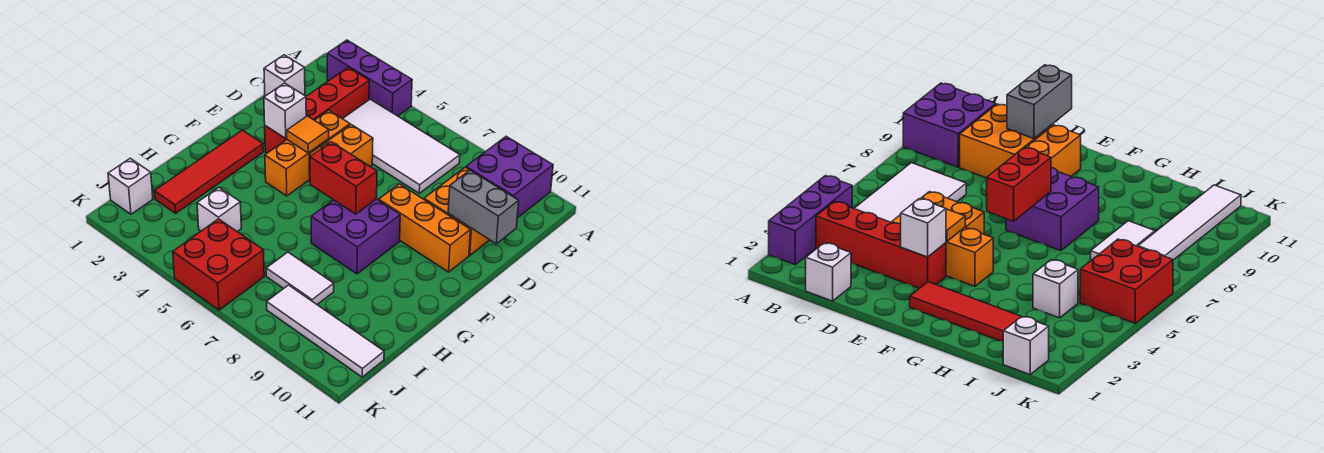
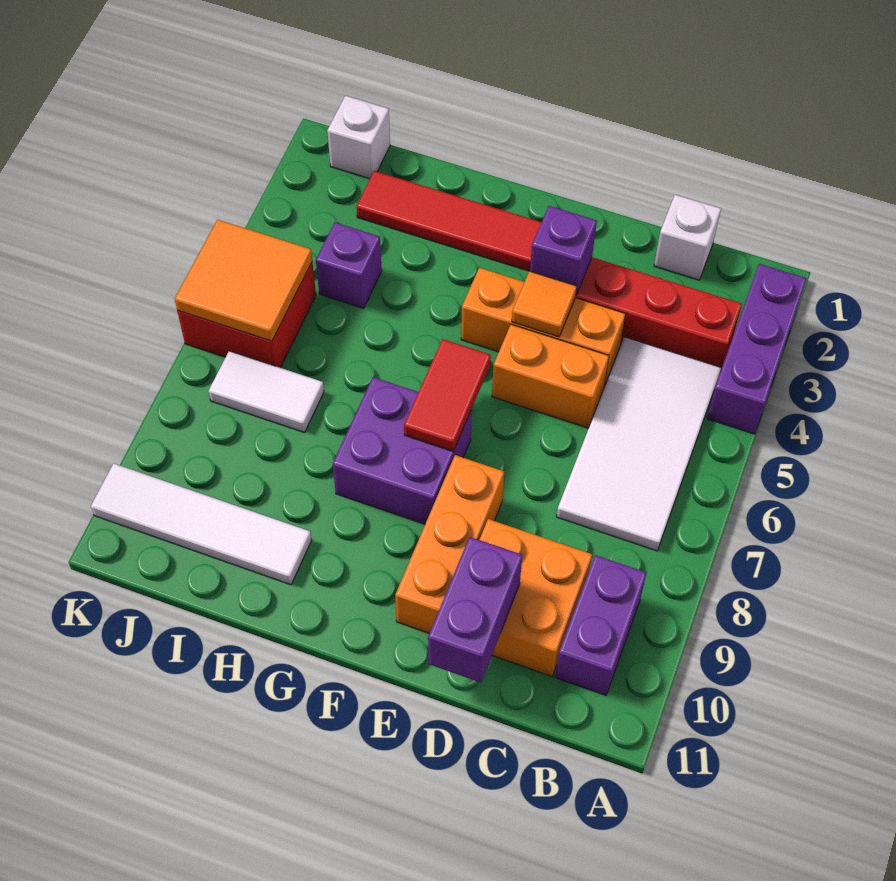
purple 2x2 brick [466,137,553,218] -> purple 1x2 brick [555,555,646,695]
grey 1x2 brick [448,170,519,244] -> purple 1x2 brick [428,537,522,683]
white 1x1 brick [264,83,306,138] -> purple 1x1 brick [530,206,597,295]
red 1x2 brick [310,142,377,214] -> red 1x2 tile [404,339,491,451]
white 1x1 brick [197,187,241,232] -> purple 1x1 brick [316,223,382,309]
white 1x2 tile [266,252,334,304] -> white 1x2 tile turned to [209,351,324,433]
none -> orange 2x2 tile [175,220,312,341]
white 1x4 tile [267,285,384,377] -> white 1x4 tile turned to [91,463,312,585]

